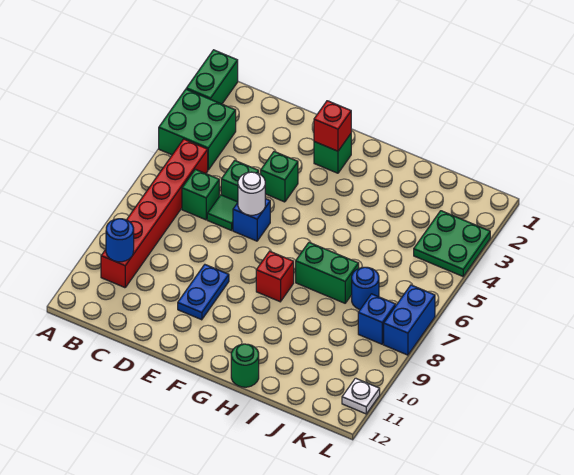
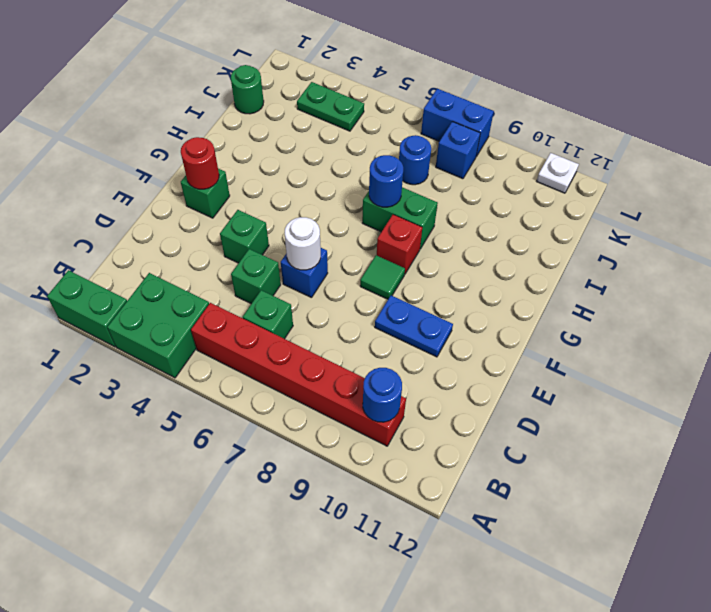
green 1x1 tile [207,195,238,230] -> green 1x1 tile moved to [360,255,405,299]
red 1x1 brick [314,101,351,151] -> red 1x1 round brick [181,137,219,189]
green 1x2 brick [296,242,359,303] -> green 1x2 brick turned to [362,187,438,249]
none -> blue 1x1 round brick [369,155,403,207]
green 1x1 round brick [231,344,259,387] -> green 1x1 round brick moved to [231,65,264,114]
green 2x2 plate [414,211,490,276] -> green 1x2 plate [297,82,364,131]

